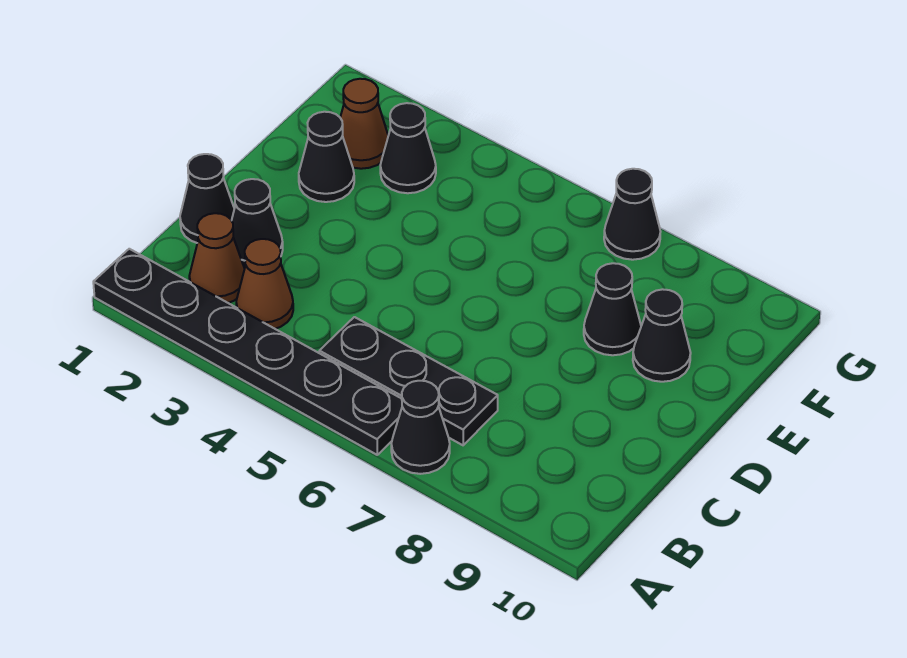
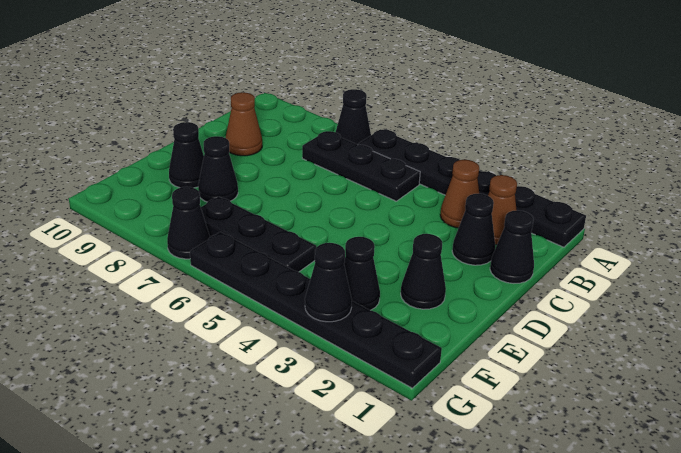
brown 1x1 cone [340,79,388,169] -> brown 1x1 cone moved to [225,92,262,156]
none -> black 1x3 plate [201,197,316,272]
none -> black 1x6 plate [190,232,442,388]
none -> black 1x1 cone [305,243,352,322]

